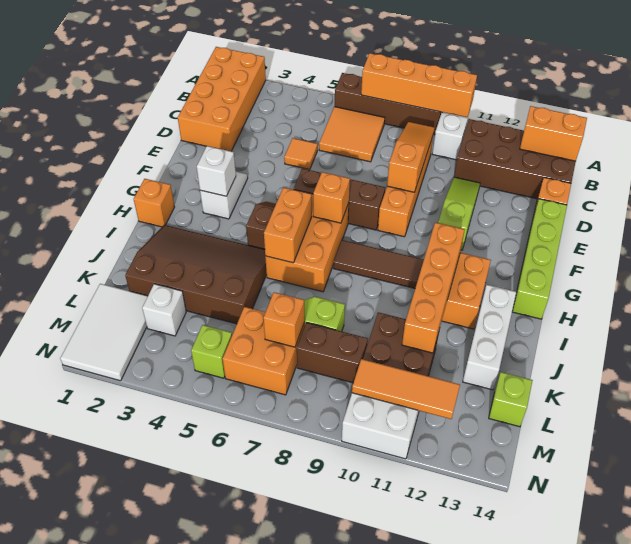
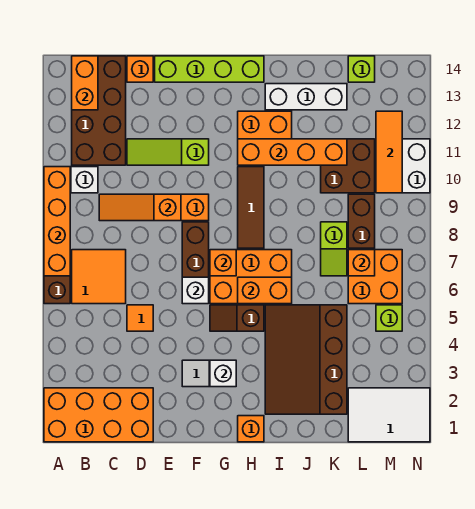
white 1x1 brick [142,284,186,336] -> white 1x1 brick moved to [182,277,209,304]

